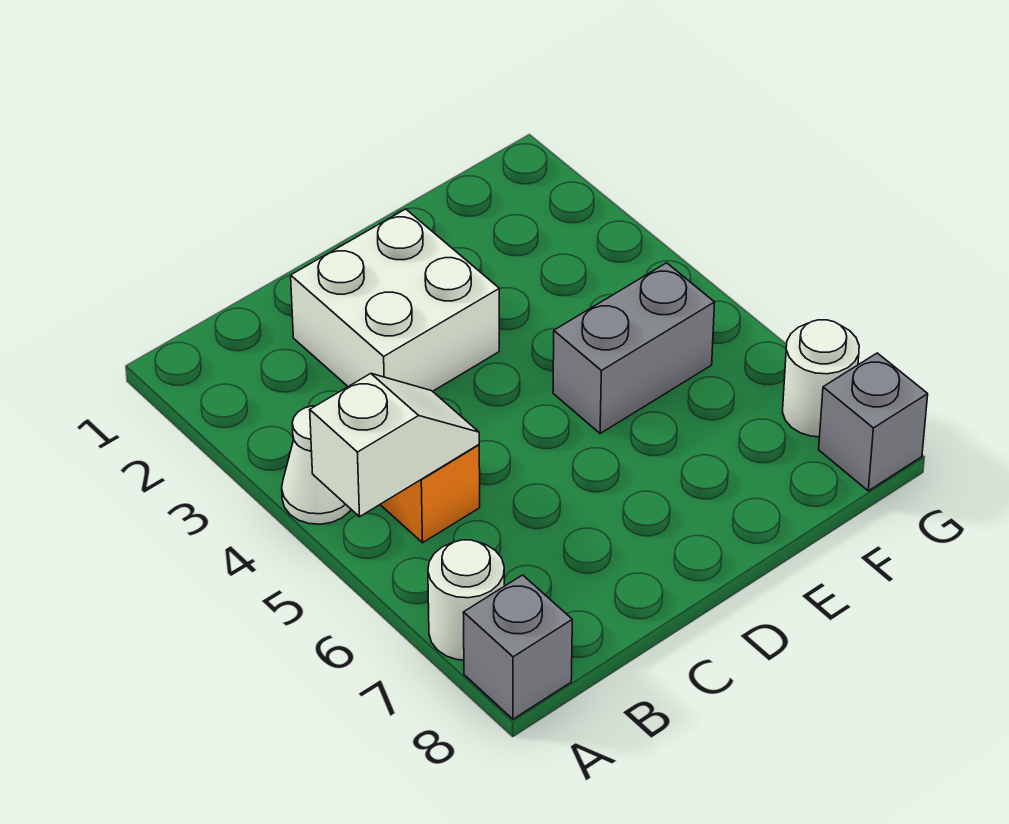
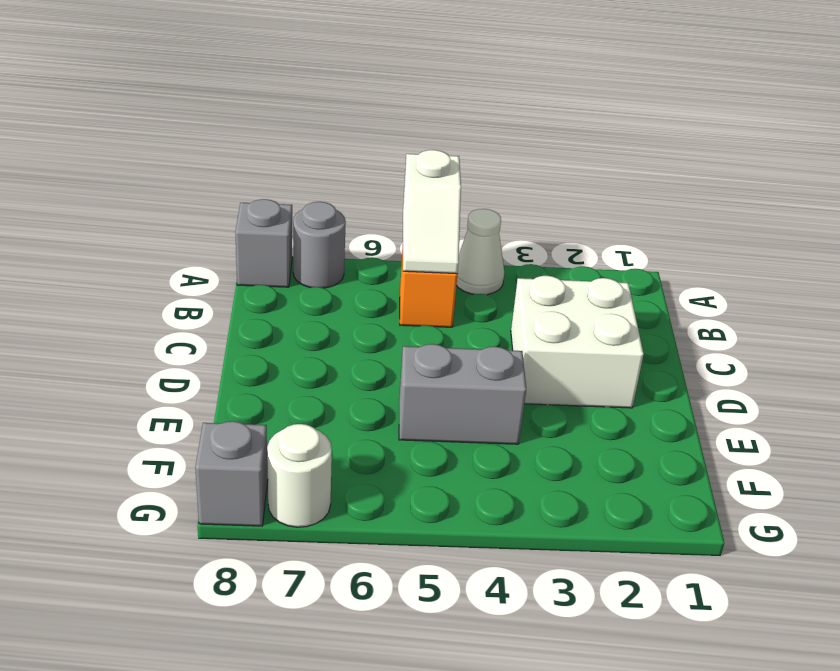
white 1x1 round brick [428,540,504,660] -> grey 1x1 round brick [293,202,346,288]
grey 1x2 brick [553,263,715,434] -> grey 1x2 brick turned to [399,344,526,444]

